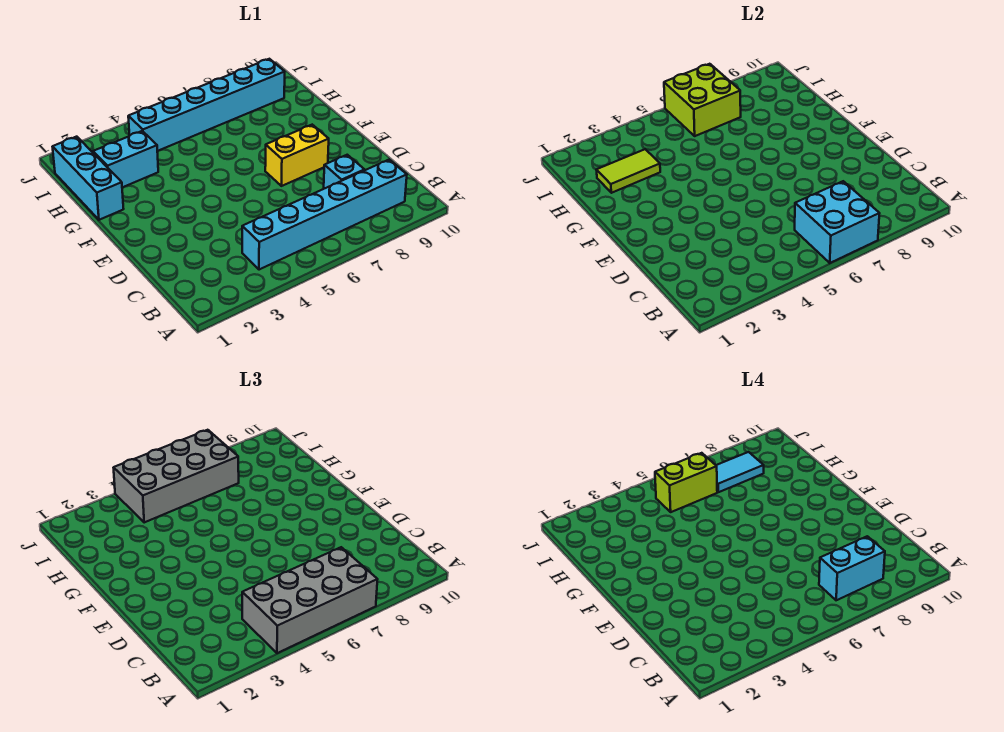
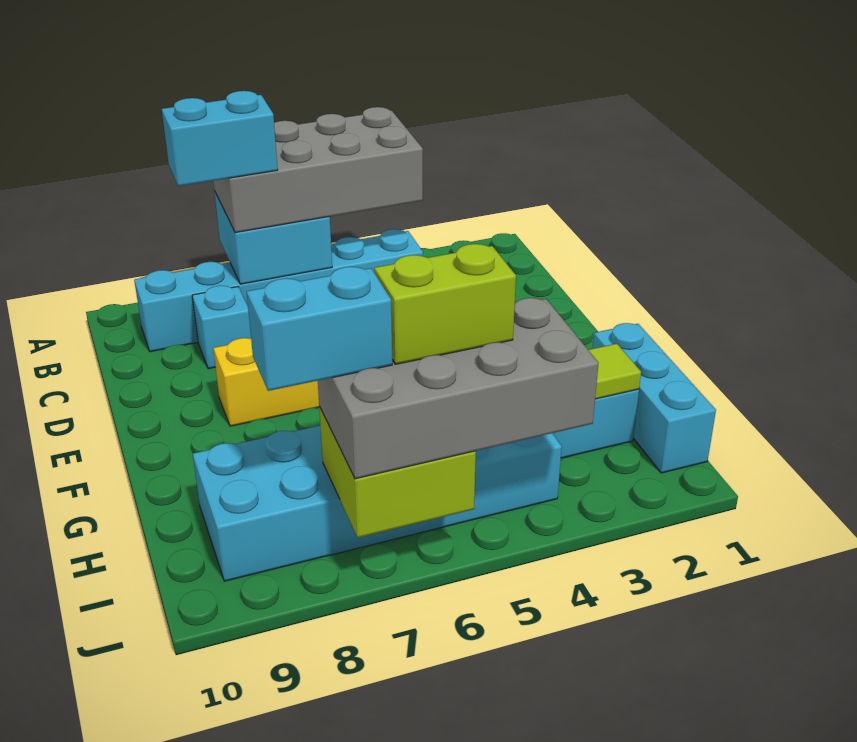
cyan 1x6 brick [128,59,285,151] -> cyan 2x6 brick [193,426,562,581]
cyan 1x2 tile [716,452,764,492] -> cyan 1x2 brick [247,267,392,391]

